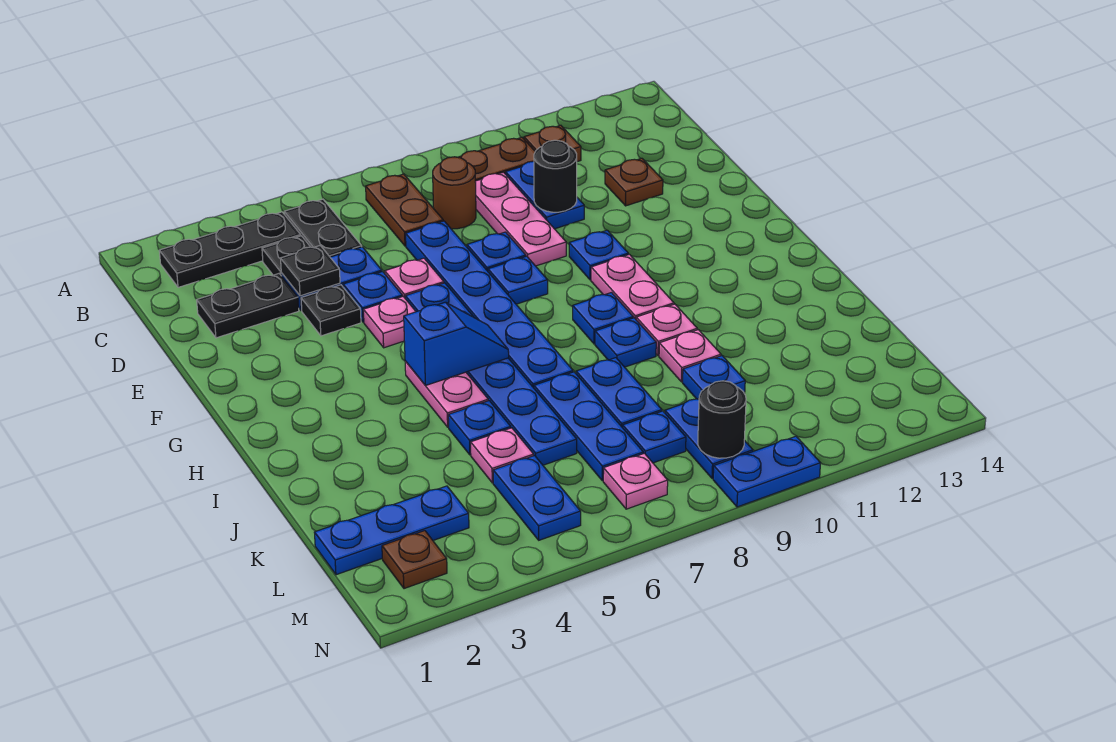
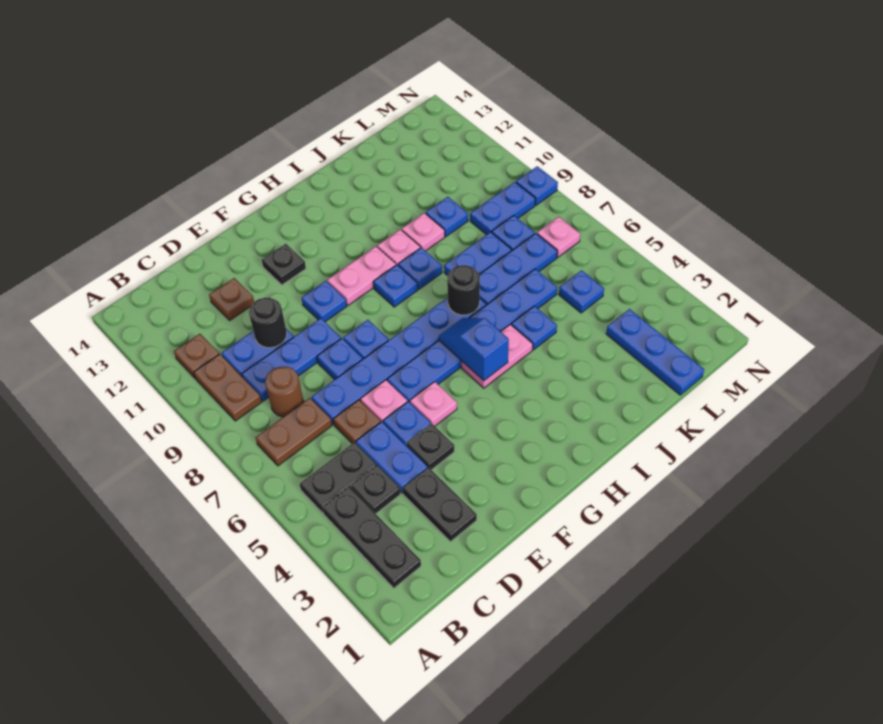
pink 1x3 plate [475,172,566,266] -> blue 1x3 plate [242,318,341,401]
black 1x1 plate [281,246,340,296] -> black 1x1 plate moved to [262,244,306,285]
pink 1x1 plate [471,428,534,483] -> none
blue 1x2 plate [493,456,581,540] -> blue 1x1 plate [559,270,604,313]
brown 1x1 plate [382,531,447,589] -> brown 1x1 plate moved to [333,400,381,444]
black 1x1 round brick [698,381,746,458] -> black 1x1 round brick moved to [447,265,480,315]
blue 1x2 plate [713,436,820,507] -> blue 1x1 plate [516,166,558,205]

